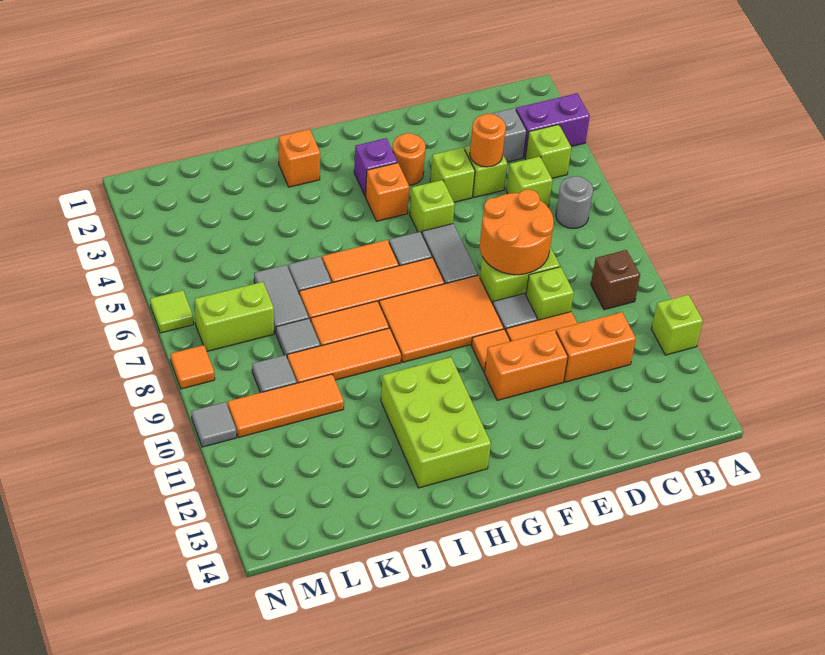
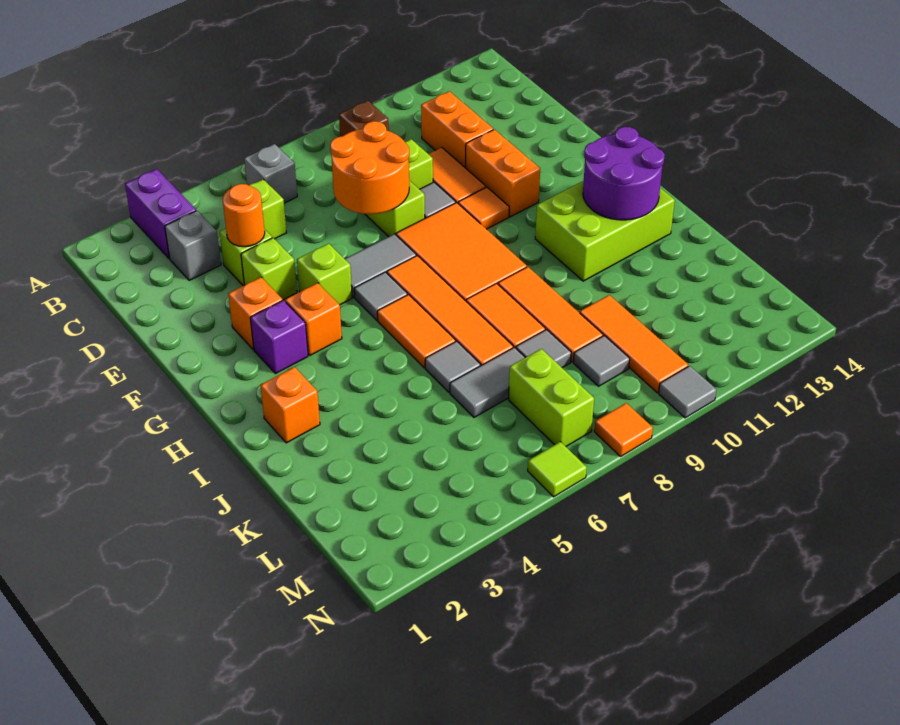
lime 1x1 brick [652,295,703,355] -> none
lime 1x1 brick [525,125,571,178] -> none
grey 1x1 round brick [556,176,593,229] -> grey 1x1 brick [244,144,297,203]
orange 1x1 round brick [392,133,425,185] -> orange 1x1 brick [228,277,283,349]
none -> purple 2x2 round brick [583,127,665,220]

